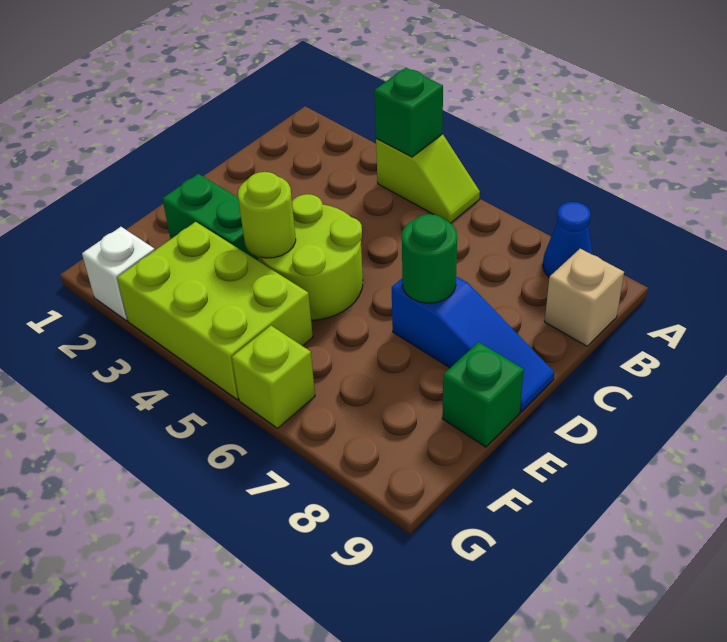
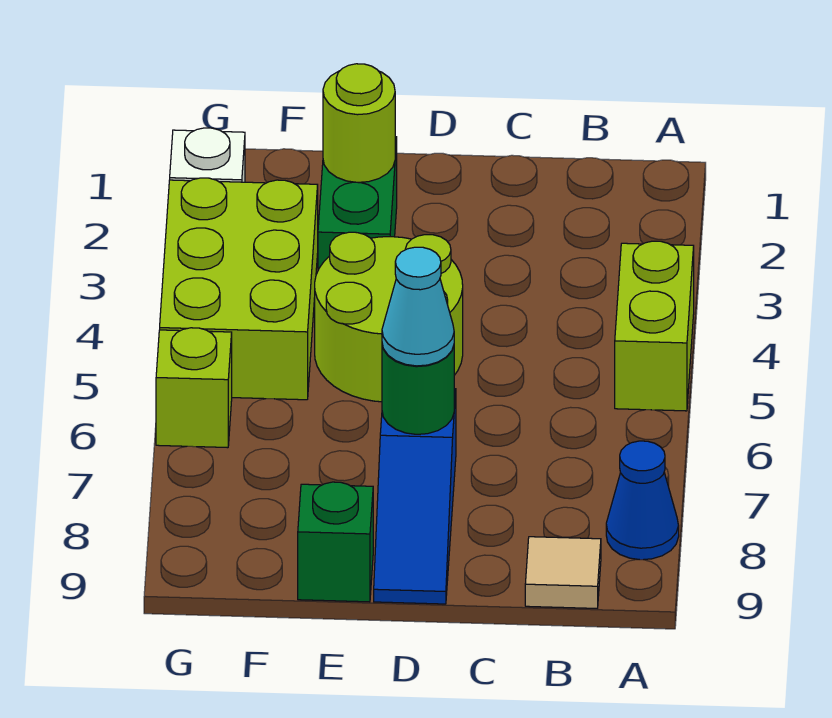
lime 1x2 slope [376,134,480,223] -> lime 1x2 brick [615,241,694,411]
green 1x1 brick [374,68,443,157] -> none
tan 1x1 brick [545,249,624,346] -> tan 1x1 tile [525,537,601,608]
none -> cyan 1x1 cone [382,247,454,366]
lime 1x1 round brick [238,172,296,258] -> lime 1x1 round brick moved to [323,64,395,182]

